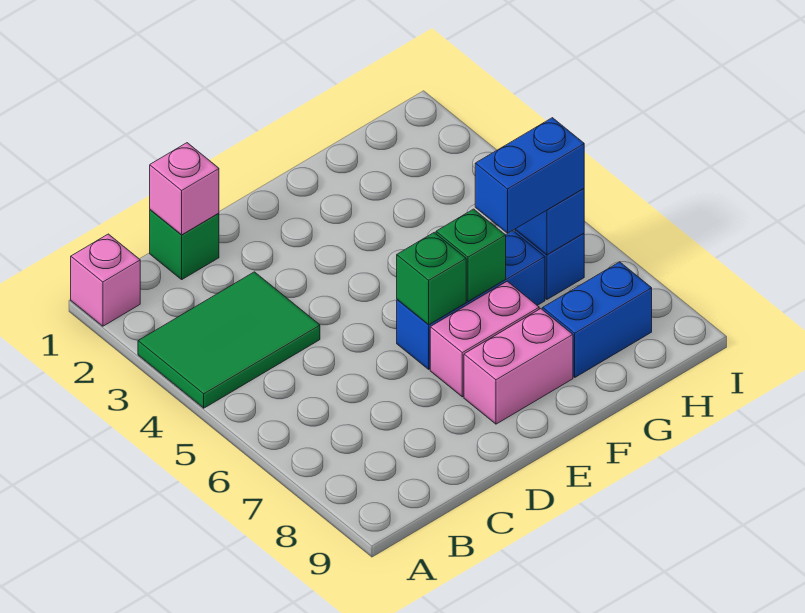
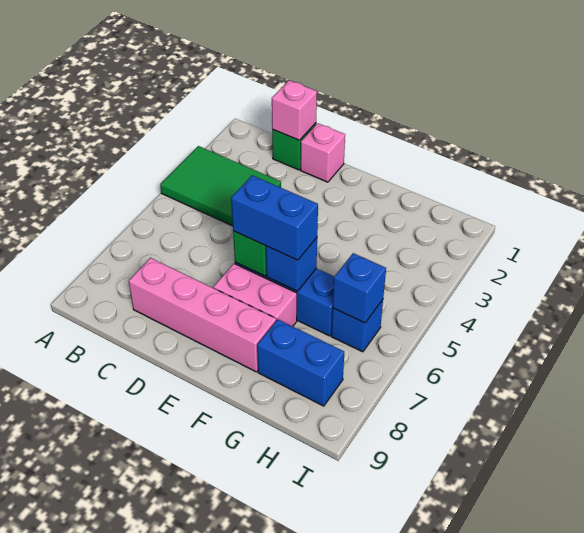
pink 1x1 brick [71,234,140,326] -> pink 1x1 brick moved to [301,123,345,182]
pink 1x2 brick [464,309,573,424] -> pink 1x4 brick [129,258,276,372]
green 1x1 brick [436,209,506,302] -> blue 1x1 brick [266,238,317,291]
blue 1x2 brick [475,118,584,233] -> blue 1x2 brick moved to [231,175,318,260]

